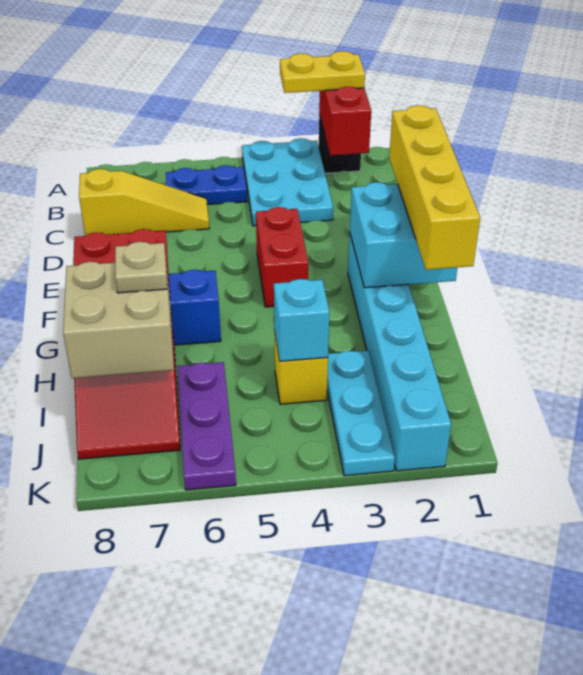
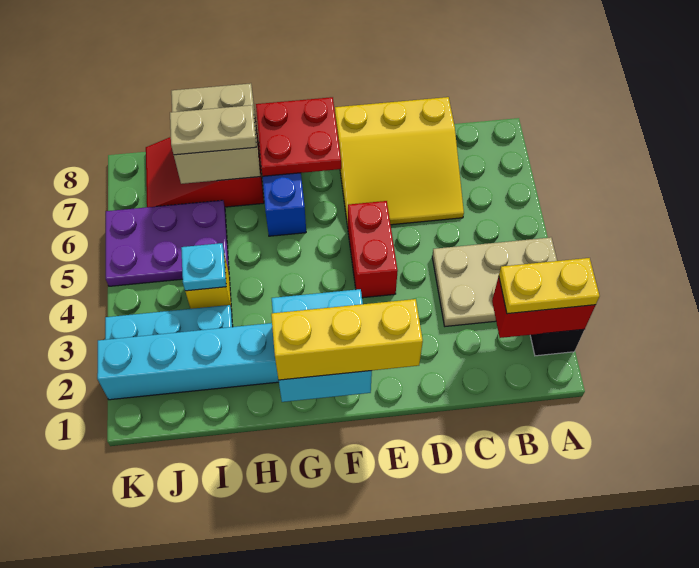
yellow 1x2 plate [280,51,365,93] -> yellow 1x2 plate turned to [499,258,600,314]
cyan 2x3 plate [242,138,333,226] -> tan 2x3 plate [432,237,557,326]
blue 1x2 plate [166,165,247,205] -> none
yellow 1x3 slope [79,169,209,236] -> yellow 3x3 slope [335,97,464,227]
yellow 1x4 brick [389,105,480,270] -> yellow 1x3 brick [271,299,423,380]
red 1x2 brick [256,207,308,307] -> red 1x2 brick turned to [348,201,398,298]
tan 1x1 plate [115,242,167,293] -> tan 1x2 plate [170,105,257,155]
cyan 1x1 brick [274,279,329,361] -> cyan 1x1 plate [181,243,226,291]
purple 1x3 plate [177,362,236,490] -> purple 2x3 plate [106,200,229,286]

